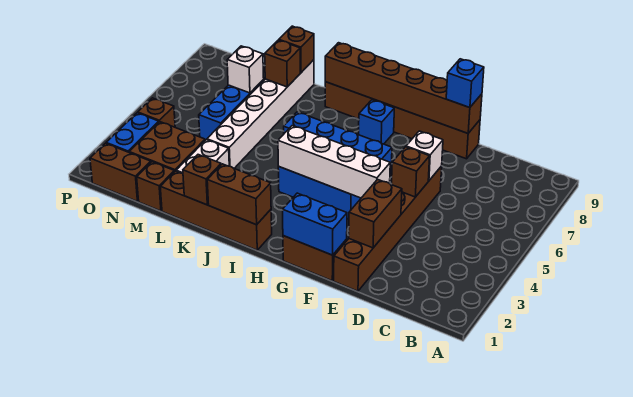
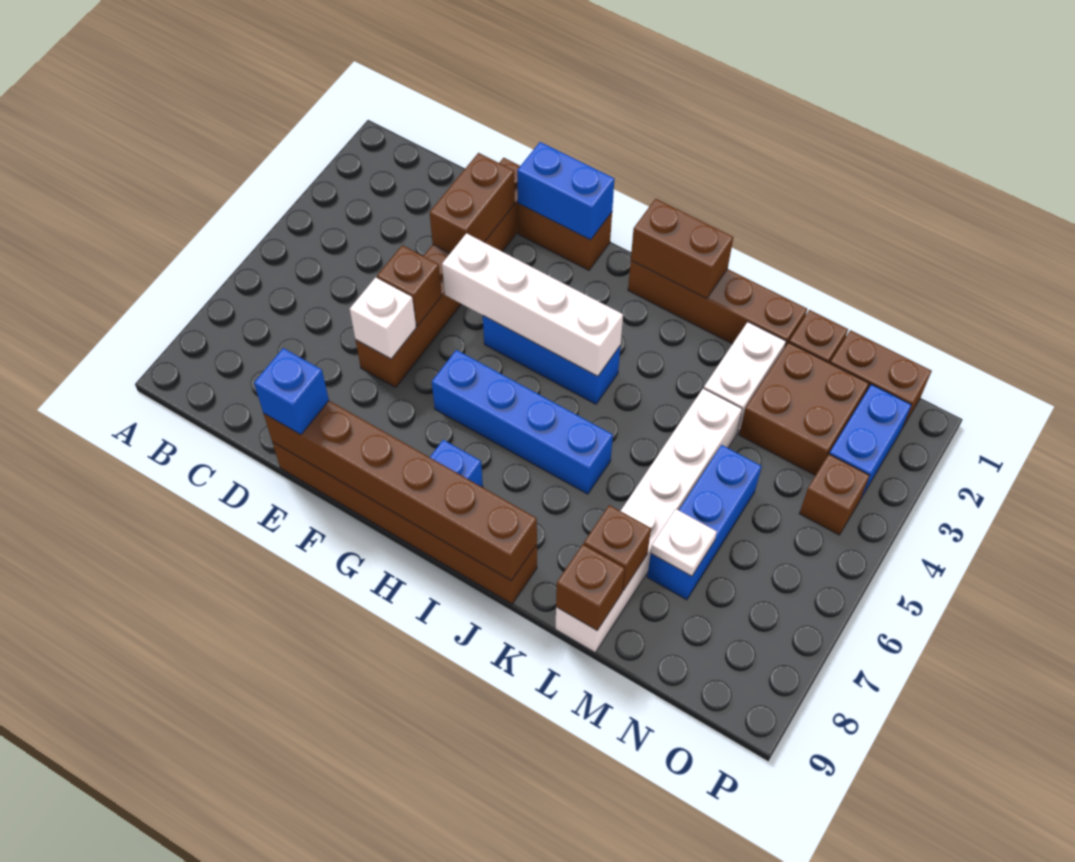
brown 1x1 brick [183,155,221,205] -> none
white 1x1 brick [227,46,264,93] -> white 1x1 plate [651,509,717,576]

